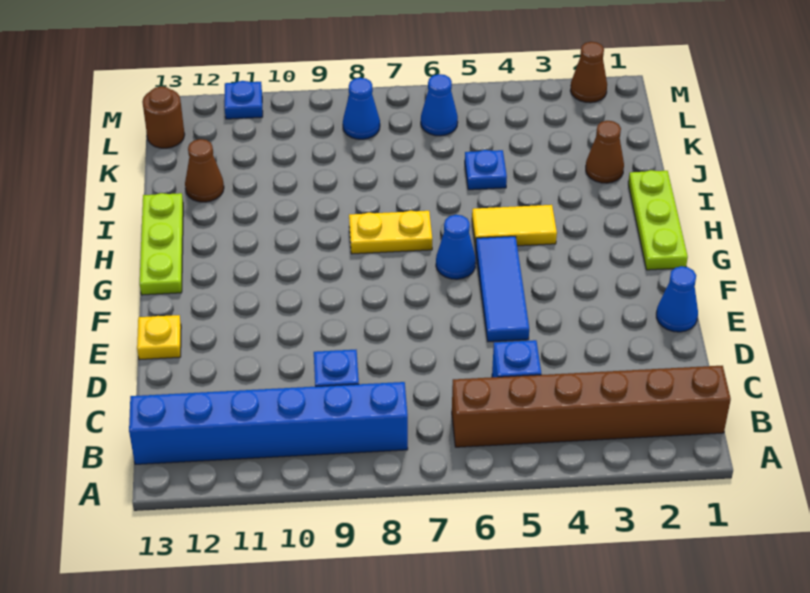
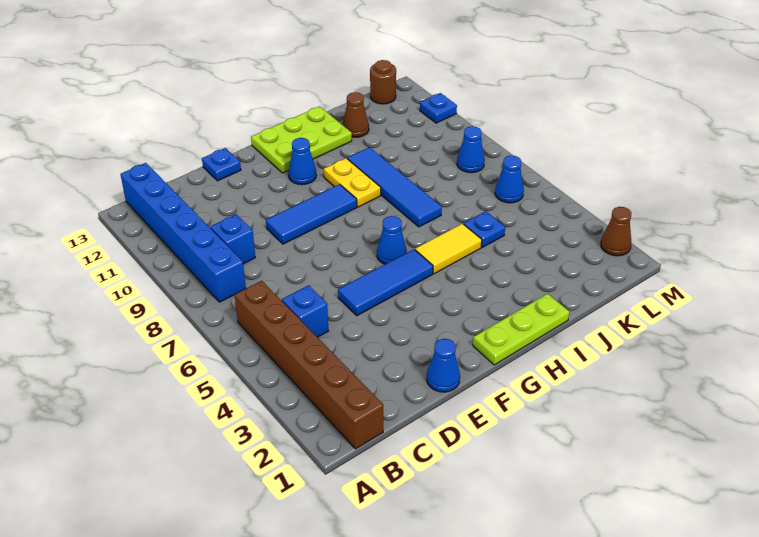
none -> blue 1x3 tile [266,184,357,244]
yellow 1x1 plate [137,315,181,360] -> blue 1x1 plate [202,148,241,181]
none -> blue 1x1 cone [288,138,317,185]
lime 1x3 plate [140,193,183,295] -> lime 2x3 plate [251,106,352,173]
yellow 1x2 tile [472,205,557,248] -> yellow 1x2 tile turned to [415,224,482,274]
yellow 1x2 plate [349,211,432,254] -> yellow 1x2 plate moved to [324,158,381,207]
none -> blue 1x4 tile [347,147,442,227]
brown 1x1 cone [586,121,624,183] -> none

